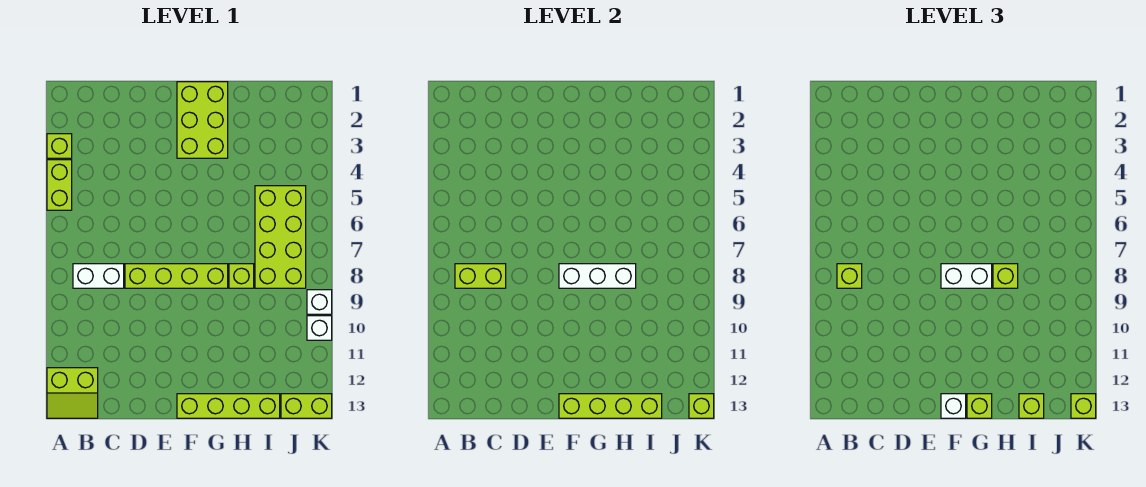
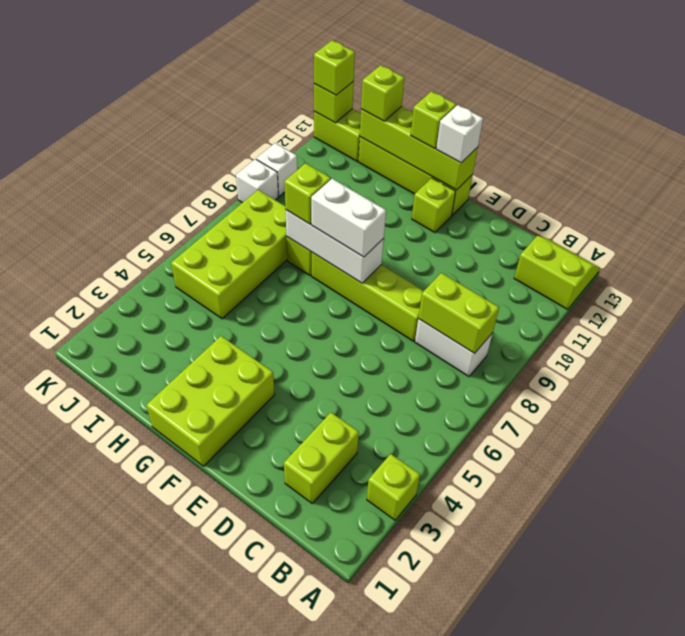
lime 1x2 brick [47,160,72,210] -> lime 1x2 brick moved to [284,413,359,503]
lime 1x1 brick [837,264,862,288] -> lime 1x1 brick moved to [412,178,456,233]

